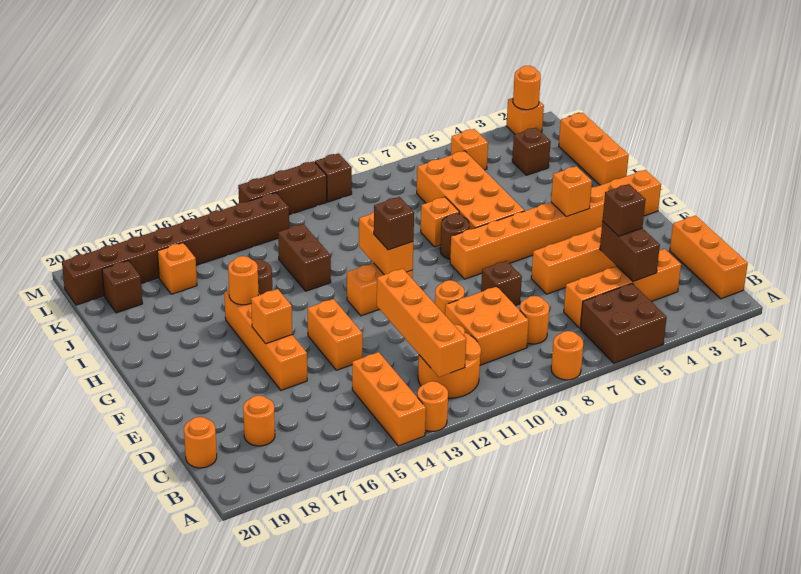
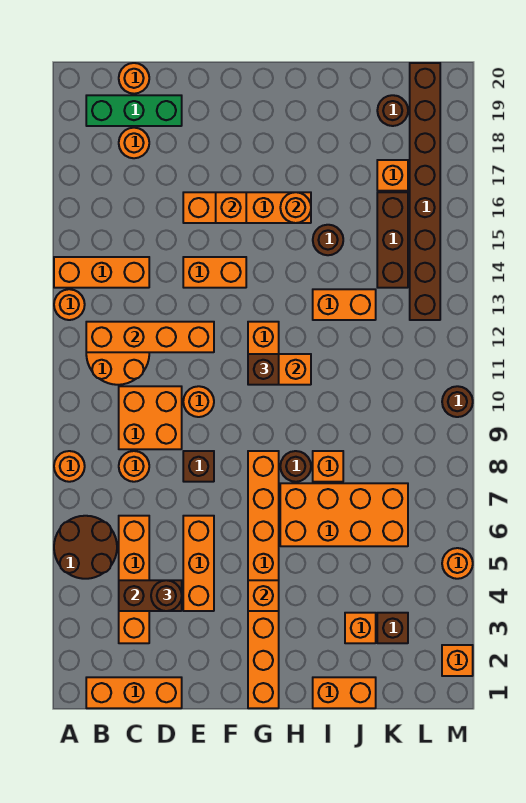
brown 2x2 brick [580,283,667,363] -> brown 2x2 round brick [54,516,117,579]
none -> green 1x3 brick [86,95,182,126]
brown 1x1 brick [602,184,646,236] -> brown 1x1 round brick [151,580,182,611]
orange 1x3 brick [559,113,629,185] -> orange 1x2 brick [313,677,376,708]
brown 1x2 brick [278,224,331,291] -> orange 1x2 brick [313,289,376,320]
brown 1x1 brick [102,260,143,313] -> brown 1x1 round brick [377,95,408,126]
orange 1x1 brick [451,129,488,170] -> orange 1x1 brick moved to [345,613,376,643]
orange 1x1 round brick [513,66,541,110] -> orange 1x1 round brick moved to [442,548,473,579]
brown 1x1 brick [315,153,352,202] -> brown 1x1 round brick [442,386,473,417]
brown 1x3 brick [238,161,327,215] -> brown 1x3 brick moved to [377,192,408,288]

